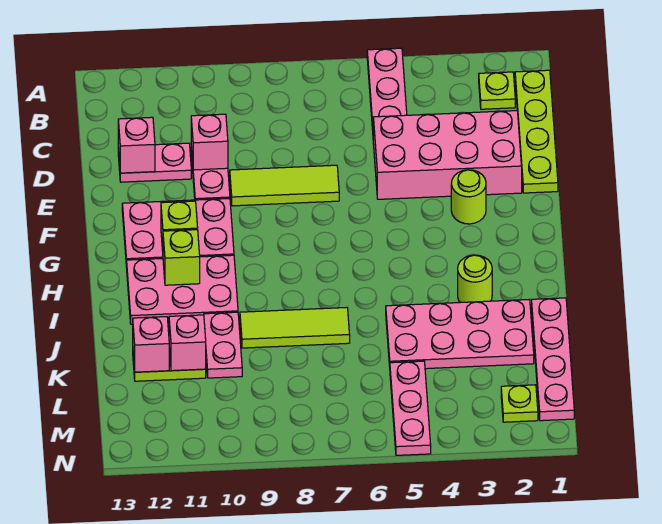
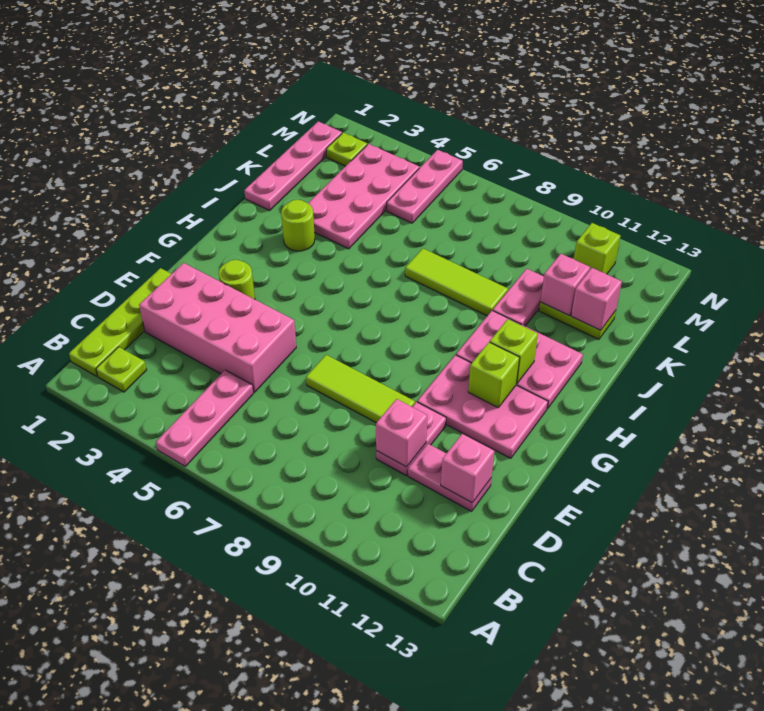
pink 2x4 plate [386,300,534,369] -> pink 2x4 plate turned to [308,144,419,249]
none -> lime 1x1 brick [574,223,621,274]

